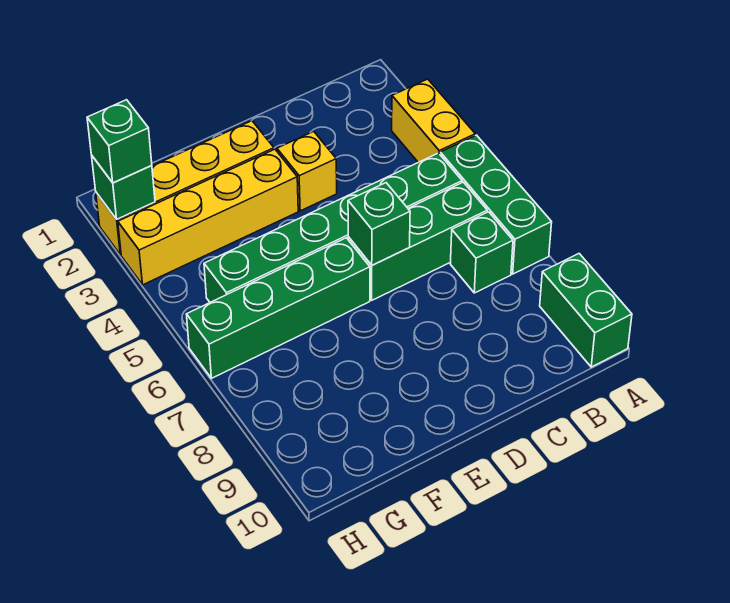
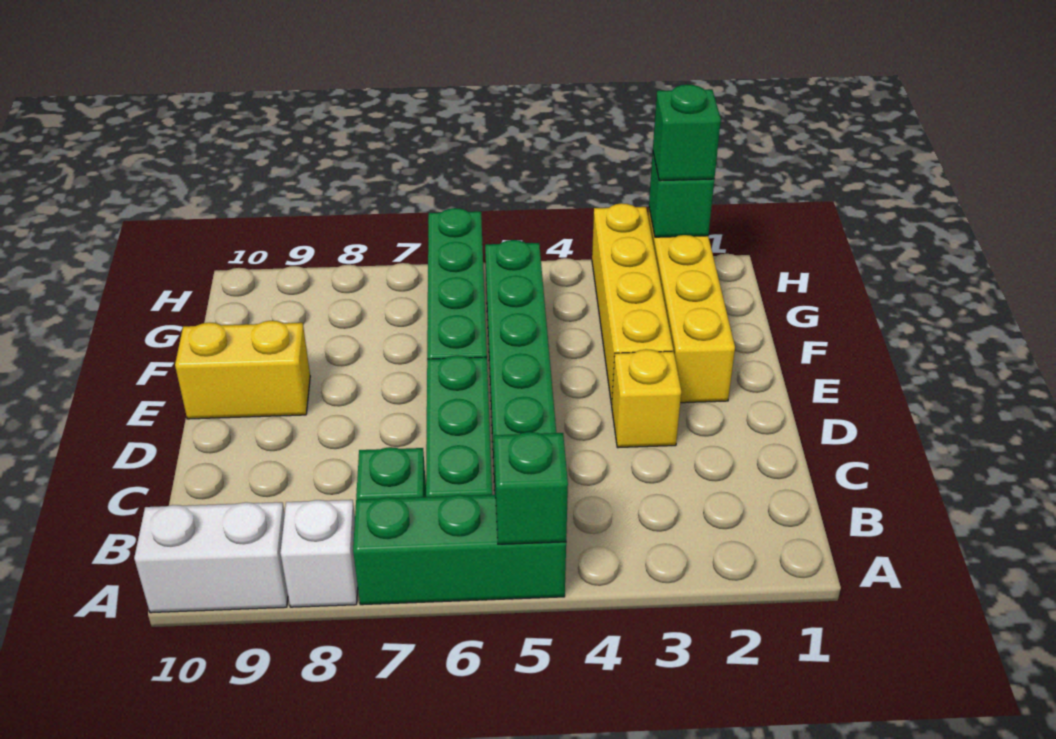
yellow 1x2 brick [392,79,475,162] -> yellow 1x2 brick moved to [175,321,310,419]
none -> white 1x1 brick [280,500,358,607]
green 1x2 brick [540,254,632,367] -> white 1x2 brick [134,502,288,613]
green 1x1 brick [348,183,410,265] -> green 1x1 brick moved to [494,432,568,544]

